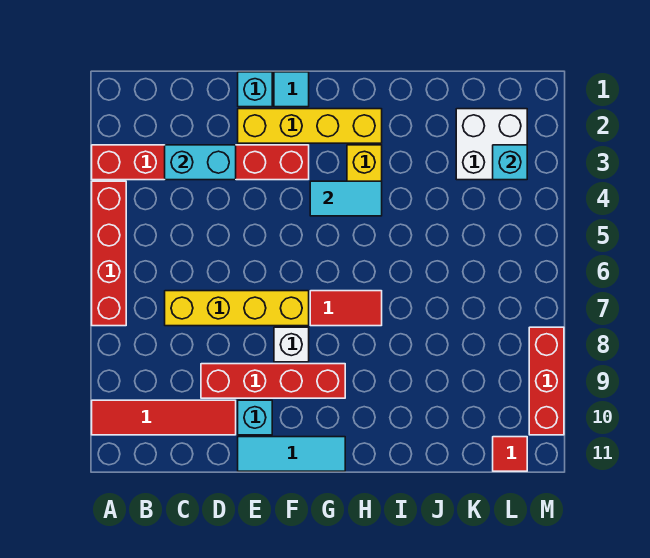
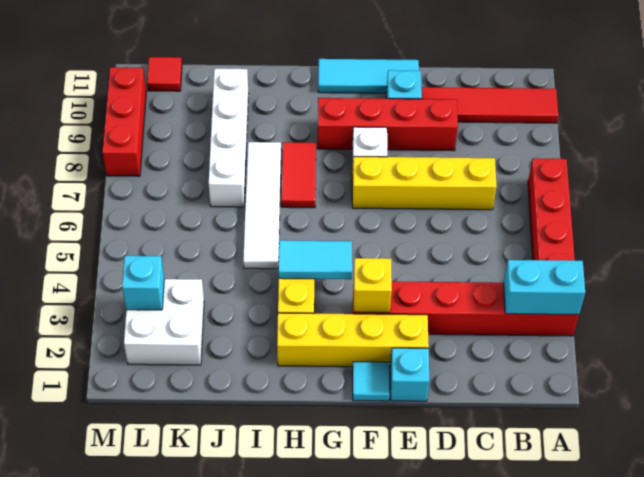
cyan 1x2 brick [165,145,236,180] -> cyan 1x2 brick moved to [504,260,585,314]
none -> yellow 1x1 brick [354,258,392,312]
red 1x2 tile [310,291,382,326] -> red 1x2 tile turned to [281,142,316,208]
none -> white 1x4 tile [243,142,281,269]
none -> white 1x4 brick [209,69,249,207]

